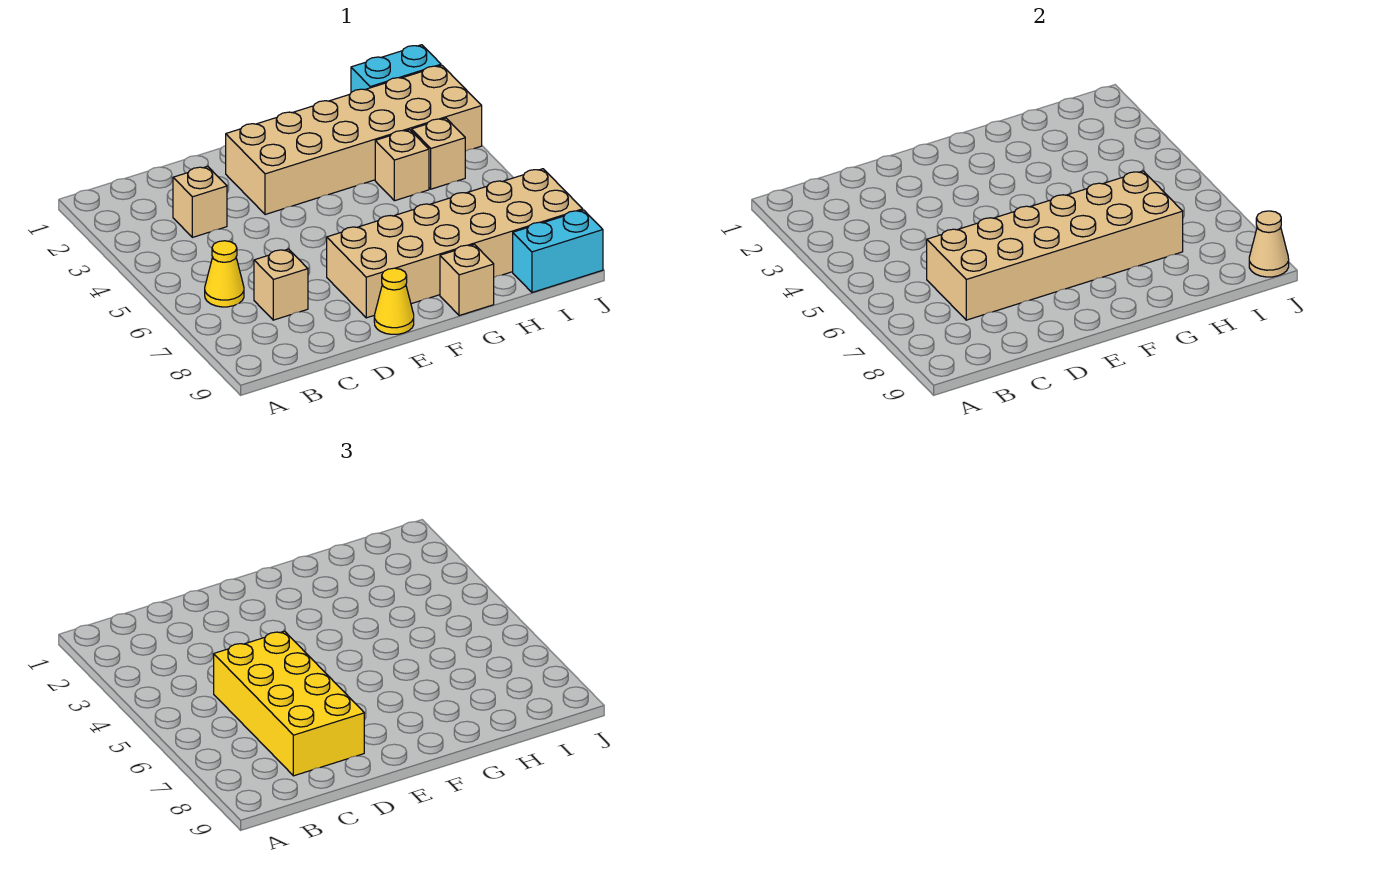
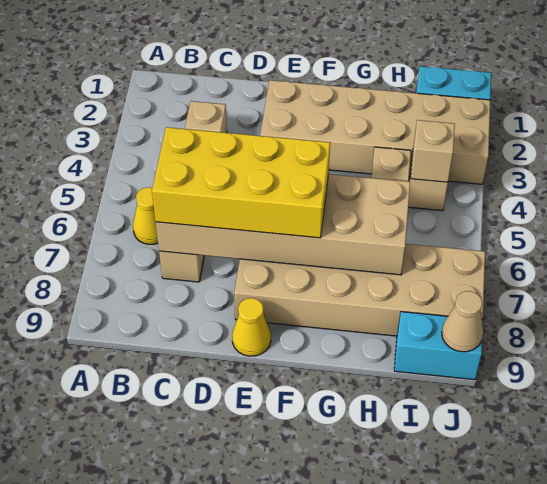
yellow 2x4 brick [214,631,364,776] -> yellow 2x4 brick turned to [152,127,330,238]
tan 1x1 brick [440,244,494,316] -> tan 1x1 brick moved to [411,120,455,182]

